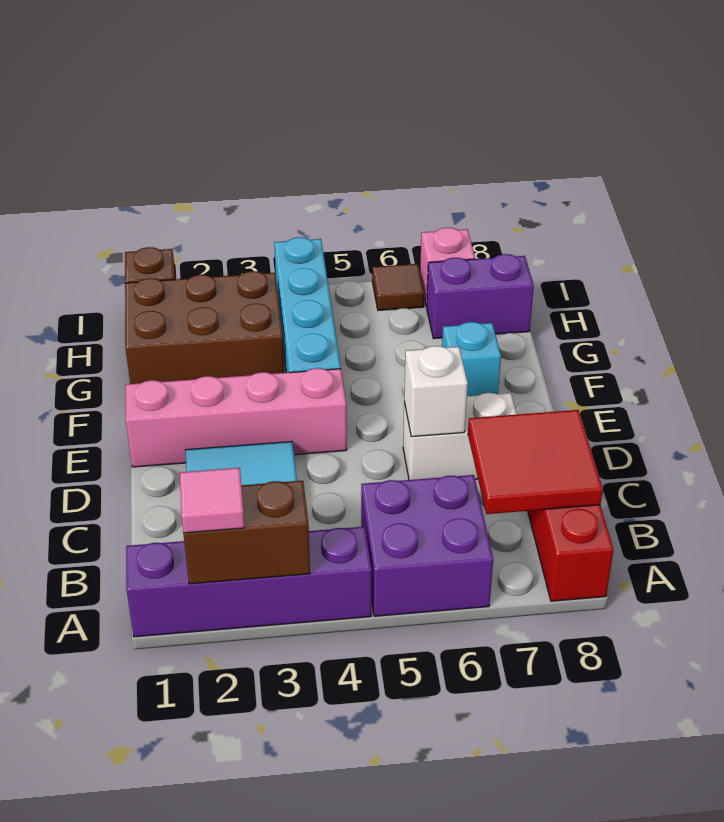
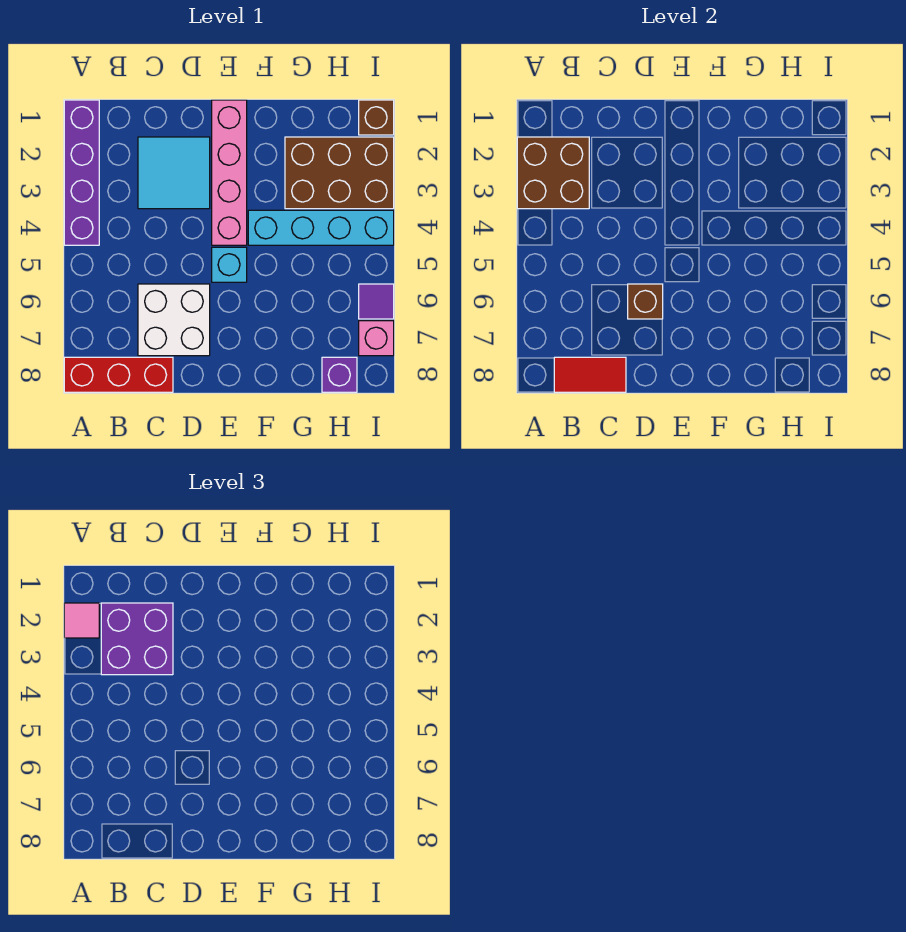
brown 1x2 brick [183,481,310,584] -> brown 2x2 brick [517,137,589,209]
purple 2x2 brick [361,475,493,616] -> purple 2x2 brick moved to [101,603,173,675]
red 2x2 tile [468,410,603,514] -> red 1x2 tile [554,357,626,392]
white 1x2 brick [403,393,517,480] -> white 2x2 brick [138,284,210,356]
white 1x1 brick [404,346,468,437] -> brown 1x1 brick [628,284,663,319]
cyan 1x1 brick [442,322,501,396] -> cyan 1x1 brick moved to [212,247,247,282]
brown 2x3 brick [125,271,284,384] -> brown 2x3 brick turned to [285,137,394,209]
purple 1x2 brick [427,254,534,339] -> purple 1x1 brick [322,357,357,392]
brown 1x1 tile [372,264,424,310] -> purple 1x1 tile [359,284,394,319]

